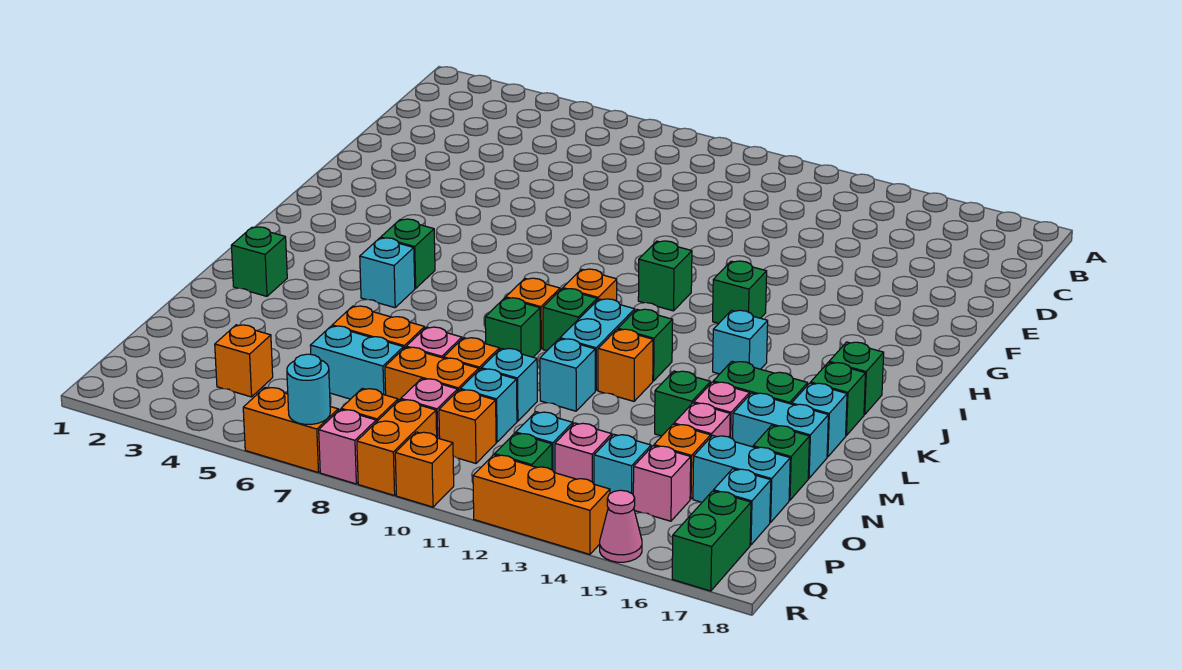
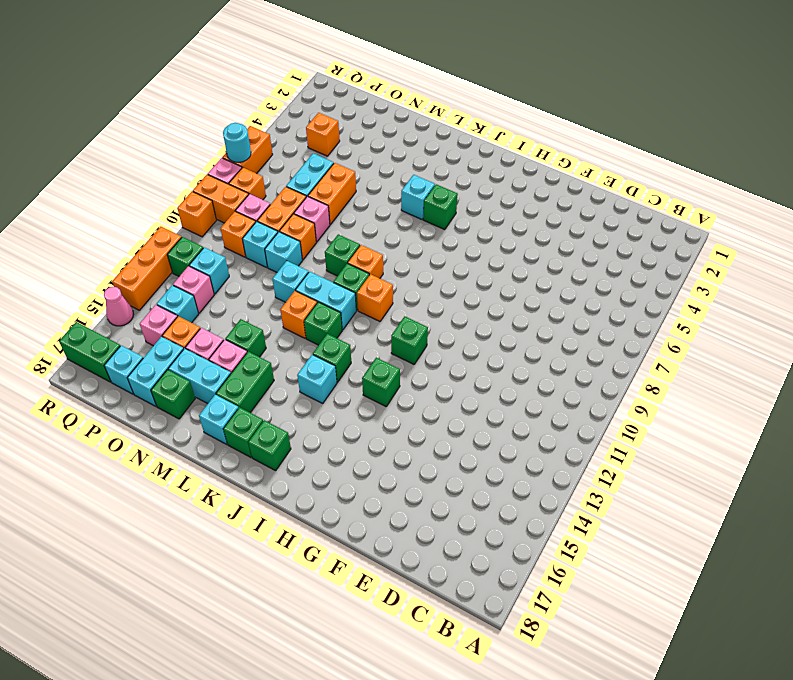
green 1x1 brick [231,227,287,296] -> green 1x1 brick moved to [313,334,351,382]
cyan 1x2 brick [733,393,828,478] -> cyan 1x2 brick turned to [168,348,231,404]

